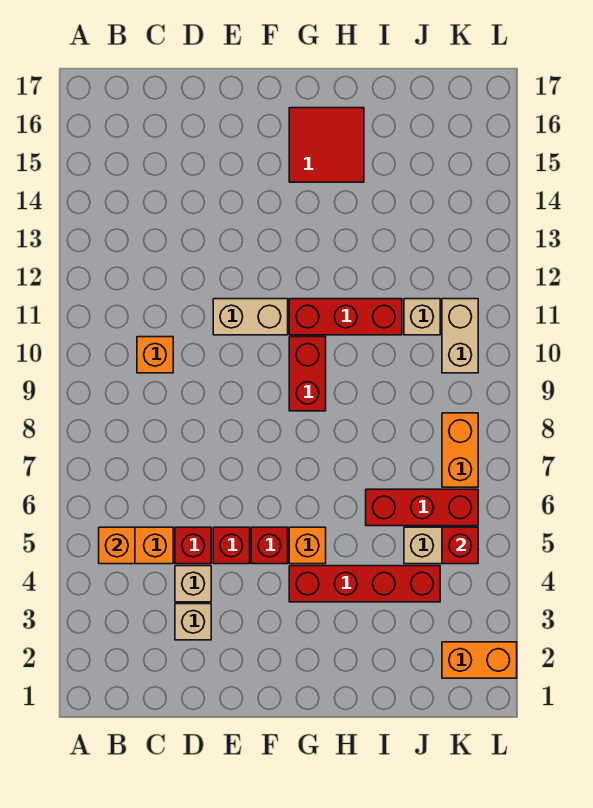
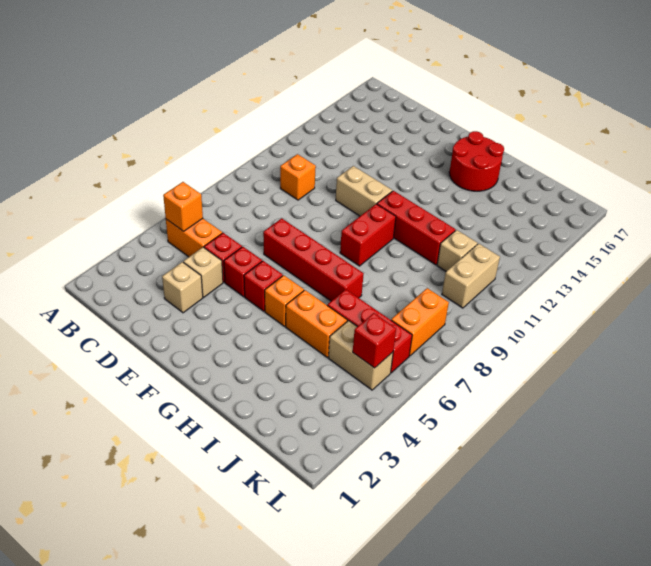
red 1x4 brick [289,566,440,602] -> red 1x4 brick moved to [263,218,364,301]
red 2x2 tile [289,108,364,182] -> red 2x2 round brick [449,131,504,191]
orange 1x2 brick [442,642,517,678] -> orange 1x2 brick moved to [286,290,348,357]

